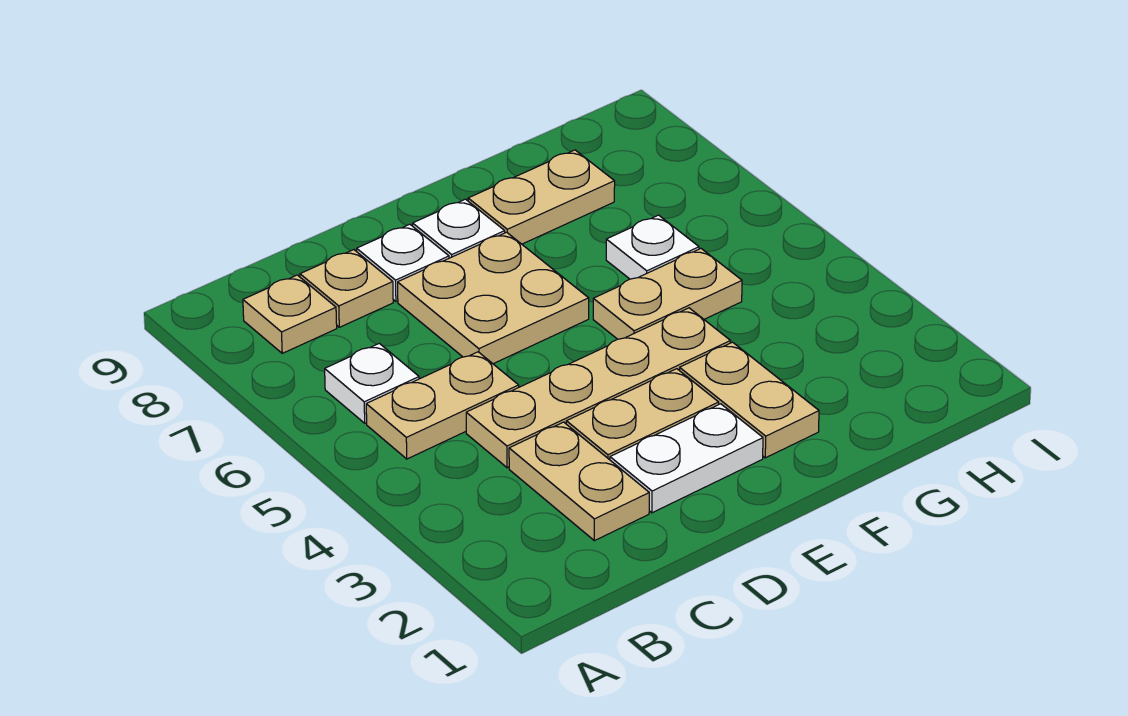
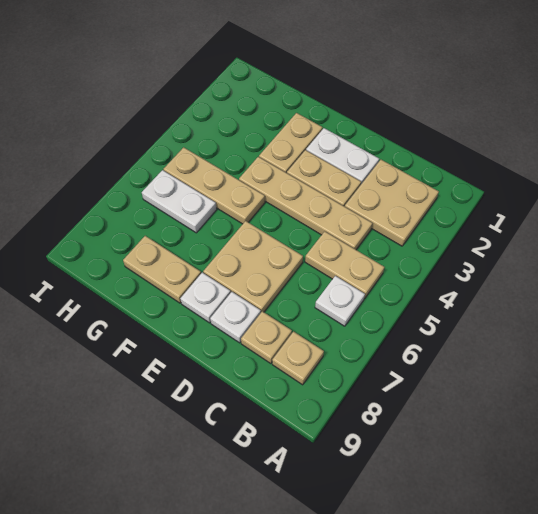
tan 1x2 plate [509,422,649,541] -> tan 2x2 plate [345,160,439,246]
tan 1x2 plate [593,249,742,339] -> tan 1x3 plate [164,147,265,224]
white 1x1 plate [606,215,699,279] -> white 1x2 plate [142,170,217,233]

